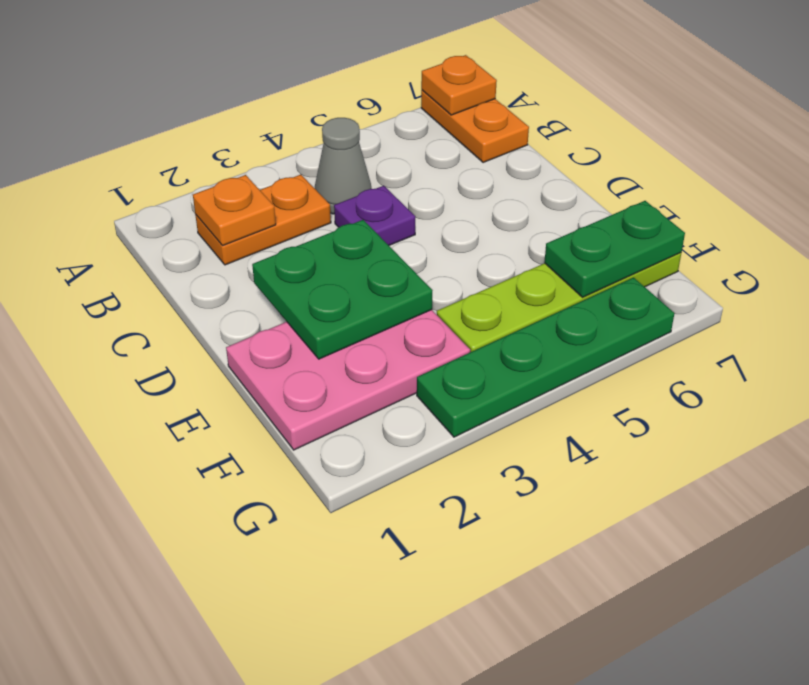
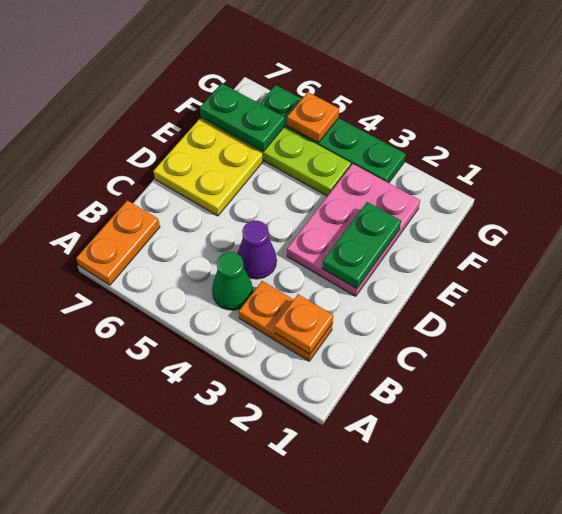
orange 1x1 plate [421,55,497,115] -> orange 1x1 plate moved to [287,92,339,143]
grey 1x1 cone [315,118,372,214] -> green 1x1 cone [212,252,253,310]
purple 1x1 plate [334,186,415,245] -> purple 1x1 cone [237,221,277,279]
green 2x2 plate [252,220,433,359] -> green 1x2 plate [322,202,401,289]
none -> yellow 2x2 plate [154,119,263,216]
pink 2x3 plate [226,310,470,450] -> pink 2x3 plate turned to [287,164,420,296]

